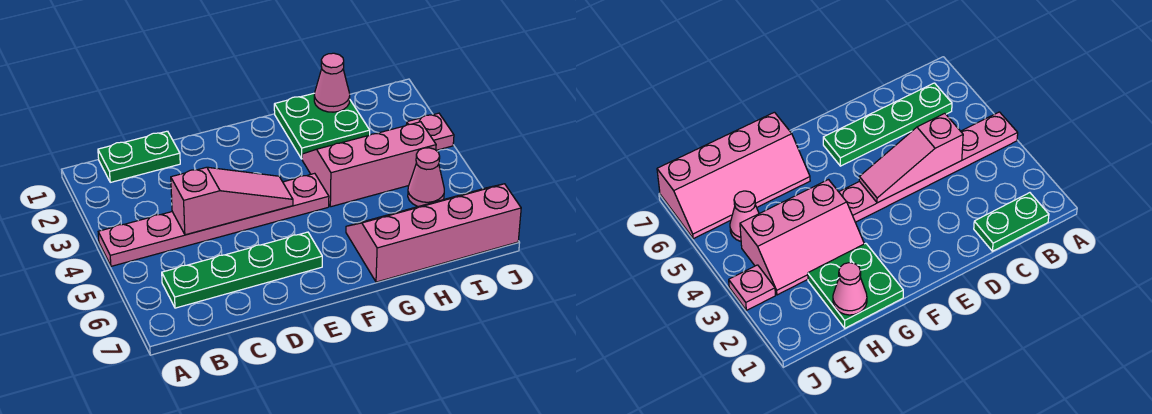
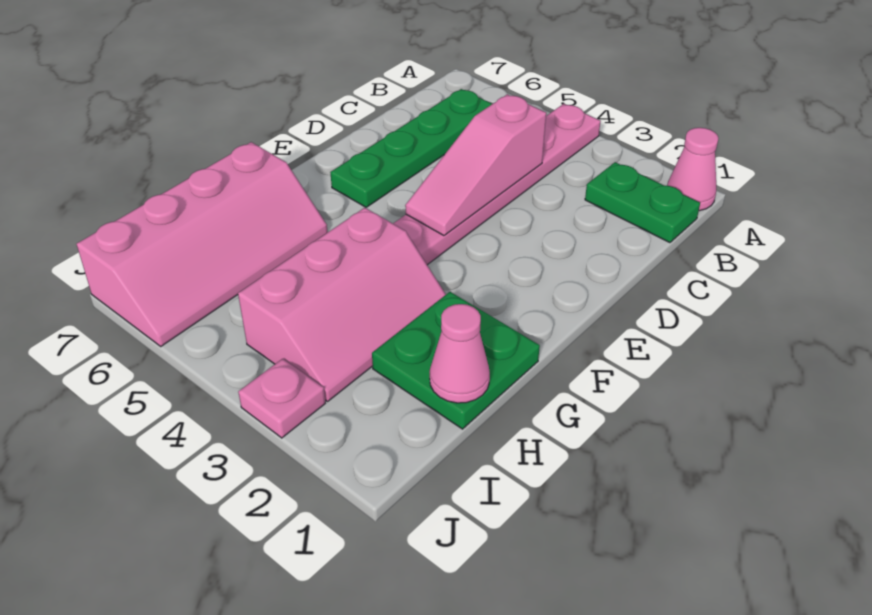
green 1x2 plate [98,131,180,182] -> green 1x2 plate turned to [585,162,700,243]
pink 1x1 cone [408,148,444,207] -> pink 1x1 cone moved to [667,128,719,211]

